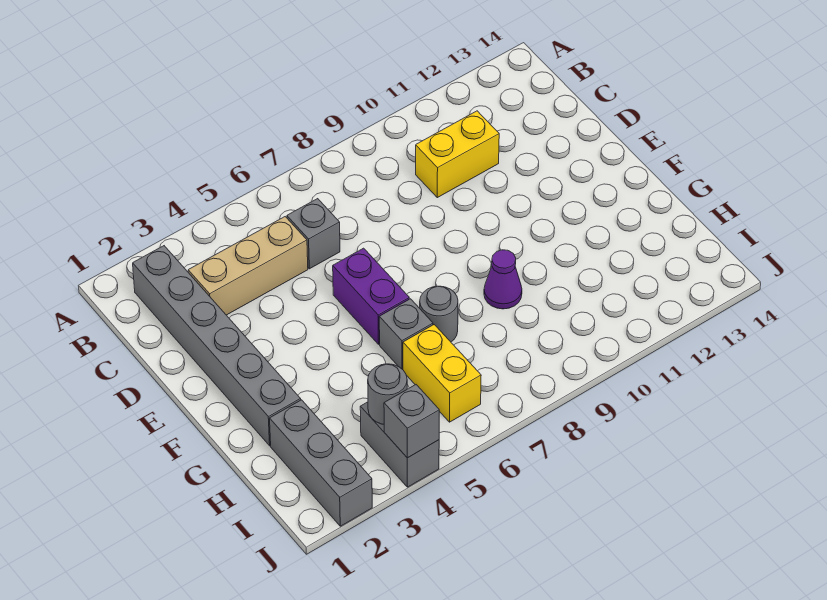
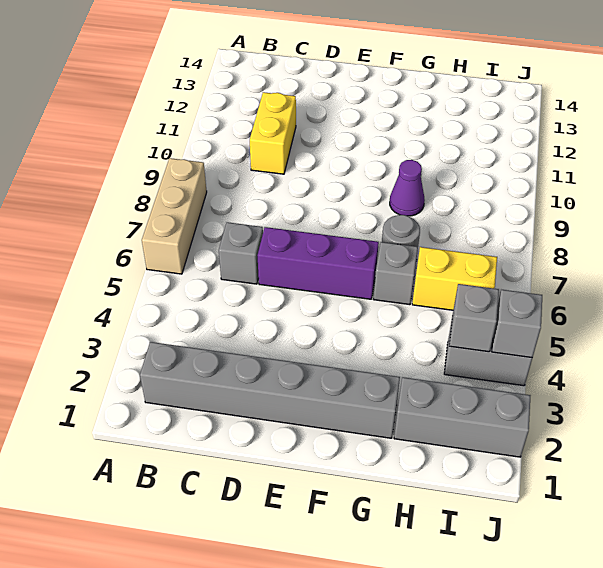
tan 1x3 brick [188,217,308,315] -> tan 1x3 brick moved to [142,158,207,274]
purple 1x2 brick [333,248,409,344] -> purple 1x3 brick [258,227,379,299]
grey 1x1 round brick [368,364,407,424] -> grey 1x1 brick [449,284,499,352]

